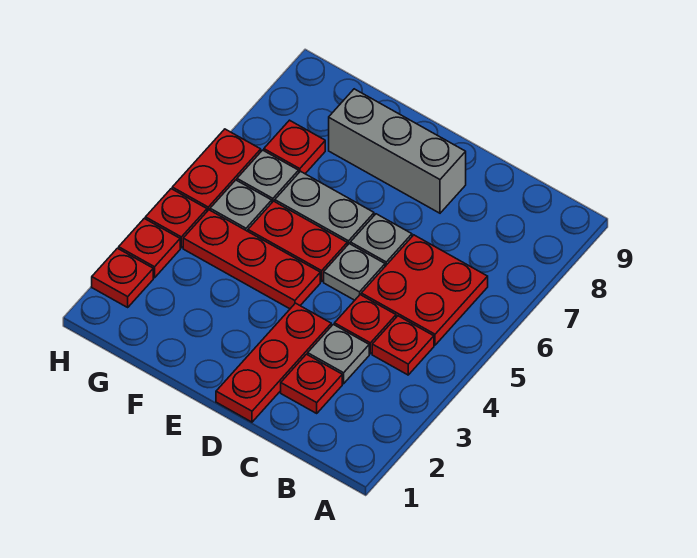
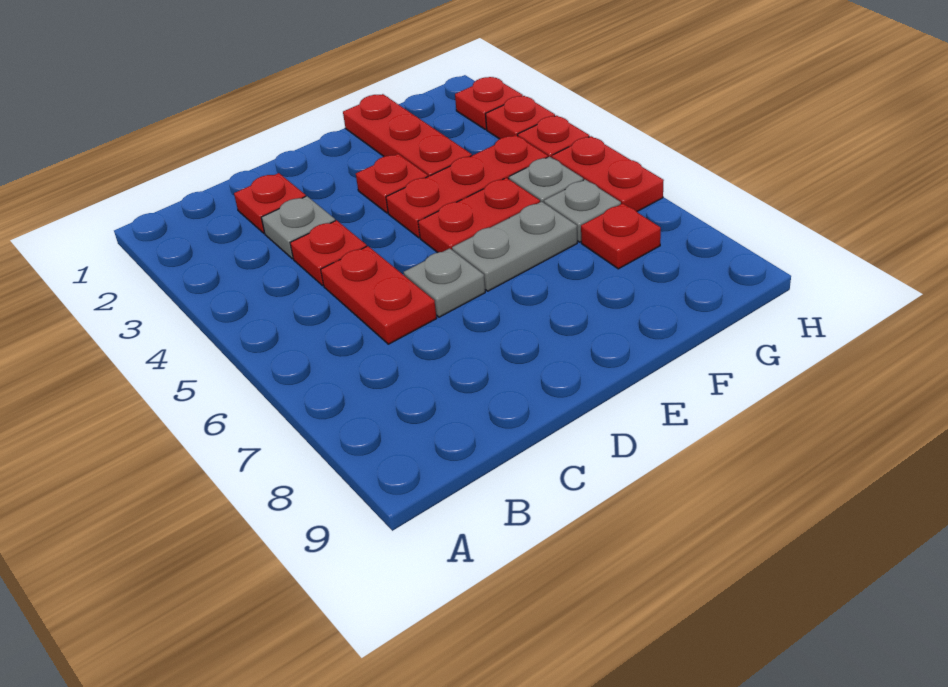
red 1x1 plate [372,316,434,375] -> red 1x1 plate moved to [356,154,428,213]
red 2x2 plate [361,235,488,345] -> red 1x2 plate [321,246,437,344]
red 1x3 plate [216,303,331,422] -> red 1x3 plate moved to [343,94,472,176]
grey 1x1 plate [324,244,385,300] -> none
grey 1x3 brick [329,89,466,213] -> none

